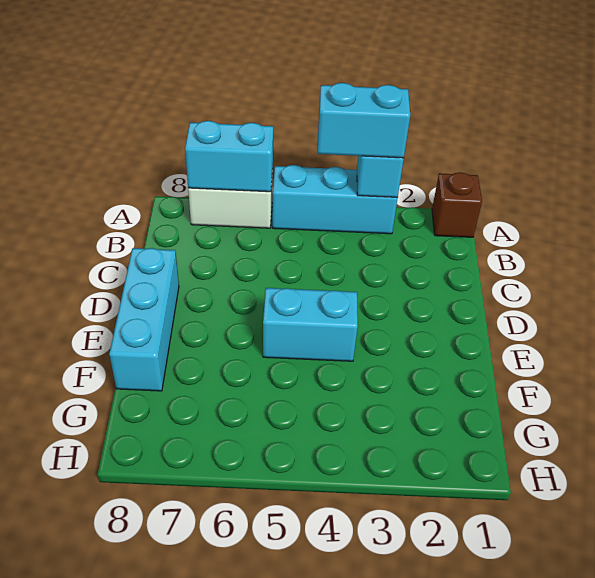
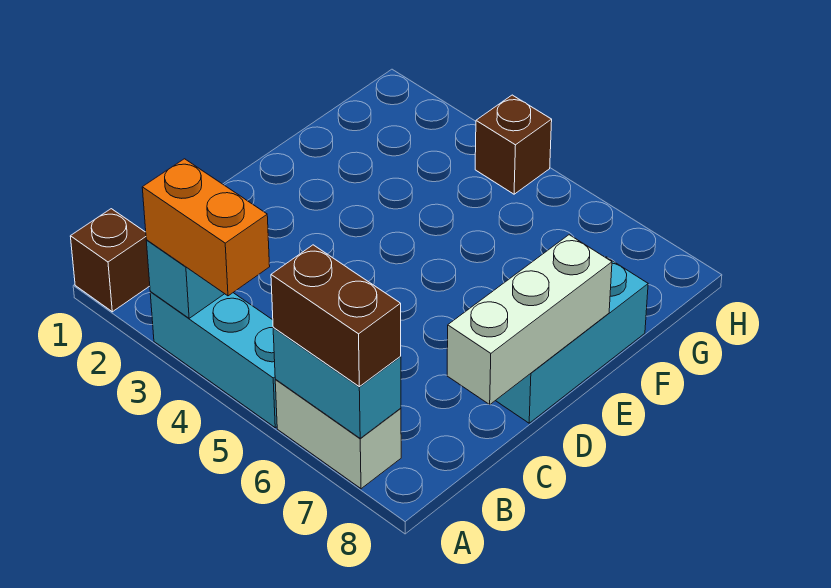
cyan 1x2 brick [318,83,410,158] -> orange 1x2 brick [142,159,270,296]
none -> brown 1x2 brick [271,245,401,387]
none -> white 1x3 brick [447,235,612,405]
cyan 1x2 brick [263,288,358,361] -> none
none -> brown 1x1 brick [475,95,552,194]

